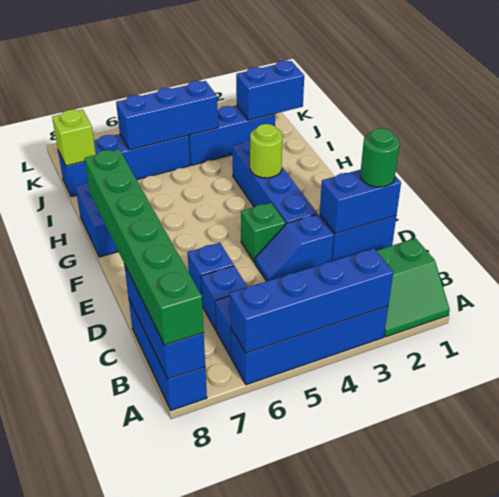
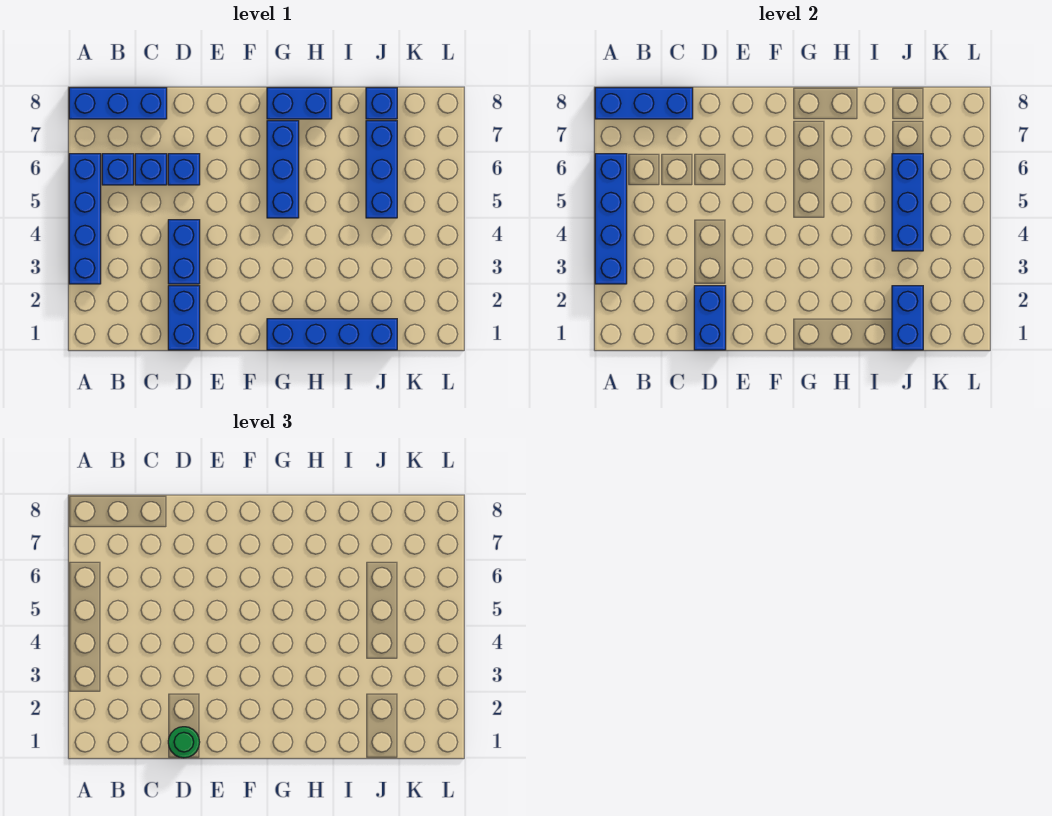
green 2x2 slope [377,238,450,337] -> none
green 1x6 brick [85,149,204,345] -> none
blue 1x2 slope [255,214,334,281] -> blue 1x2 brick [168,220,200,284]
blue 1x4 brick [232,139,317,225] -> blue 1x4 brick moved to [267,319,397,350]
green 1x1 brick [241,203,285,262] -> none
lime 1x1 round brick [250,124,283,178] -> none
blue 1x3 brick [188,106,275,165] -> blue 1x3 brick moved to [267,121,299,218]
lime 1x1 brick [52,109,96,166] -> none

